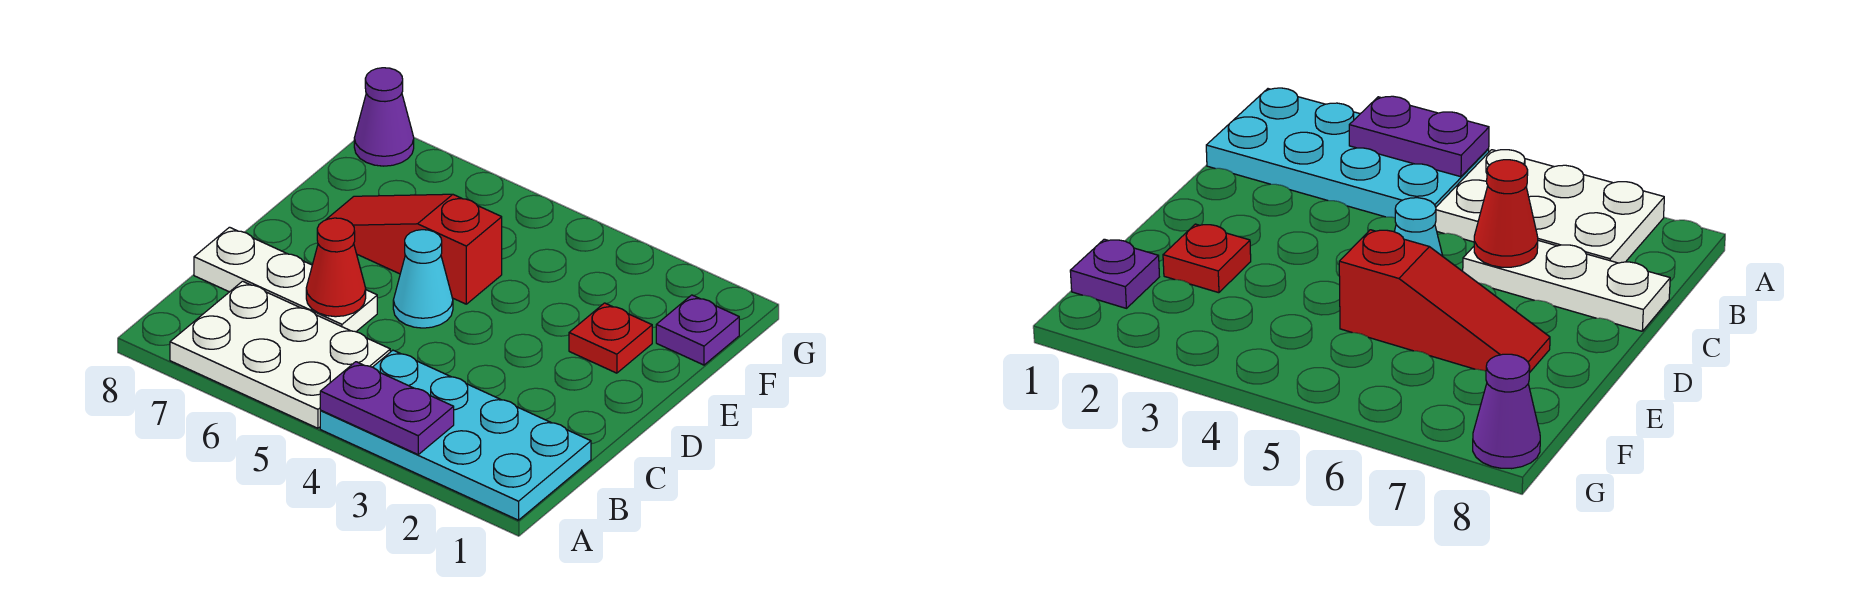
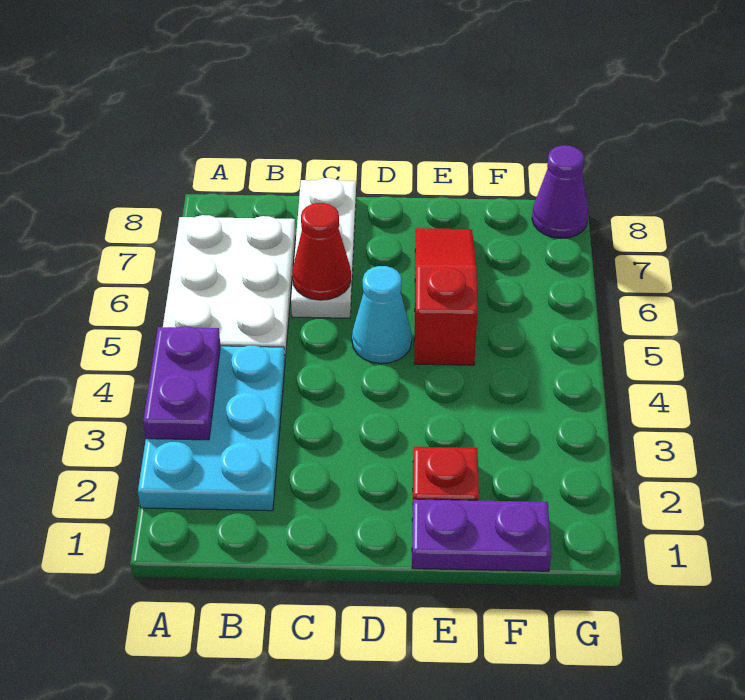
cyan 2x4 plate [320,350,591,520] -> cyan 2x3 plate [138,345,285,511]
purple 1x1 plate [656,295,739,365] -> purple 1x2 plate [412,499,551,571]

